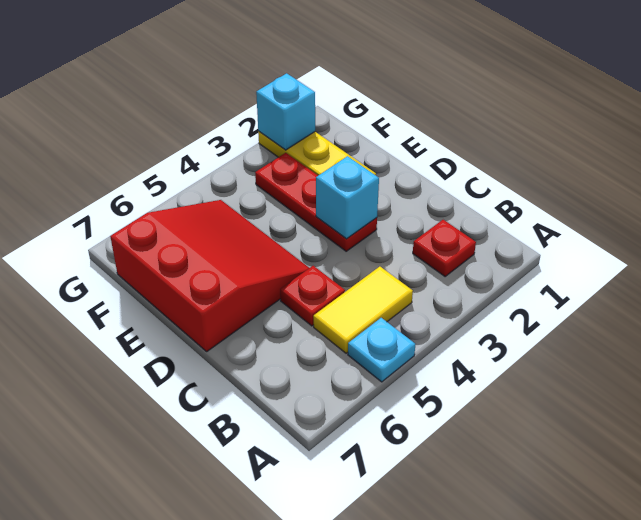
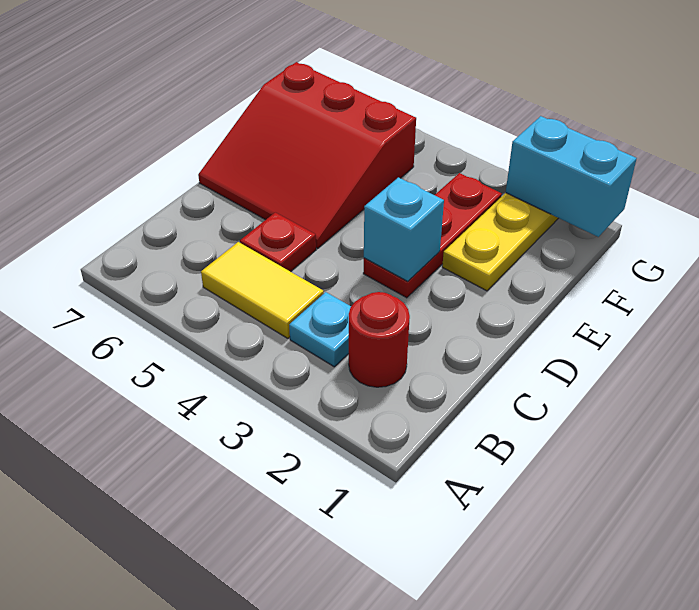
cyan 1x1 plate [348,318,415,382] -> cyan 1x1 plate moved to [289,292,351,367]
red 1x1 plate [413,220,476,276] -> red 1x1 round brick [349,292,410,387]
red 3x3 slope [110,200,309,351] -> red 3x3 slope turned to [198,62,416,248]
cyan 1x1 brick [256,73,315,150] -> cyan 1x2 brick [506,116,637,237]

